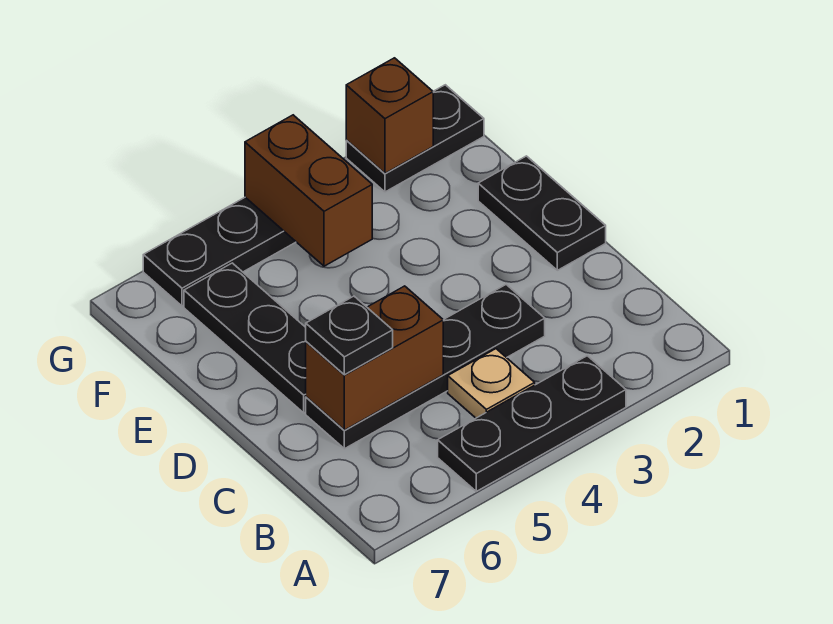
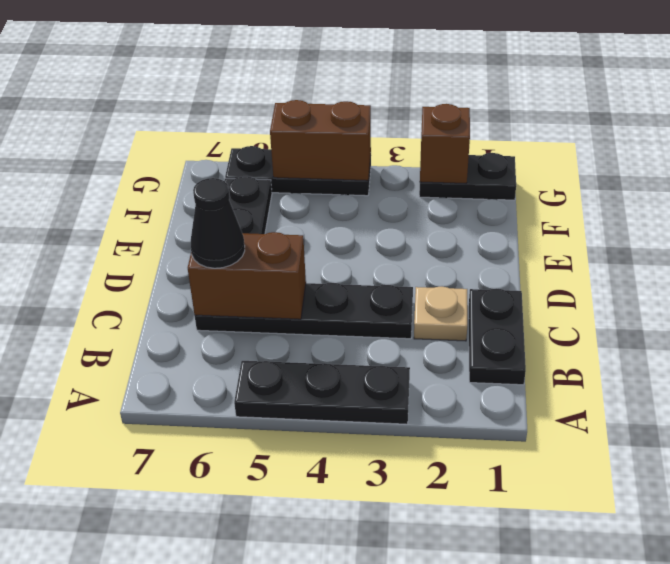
tan 1x1 plate [448,349,535,418] -> tan 1x1 plate moved to [414,287,467,341]
black 1x1 plate [306,296,393,375] -> black 1x1 cone [191,178,245,268]
black 1x2 plate [478,156,606,270] -> black 1x2 plate moved to [469,288,526,385]
brown 1x2 brick [245,115,372,266] -> brown 1x2 brick turned to [270,100,371,181]

